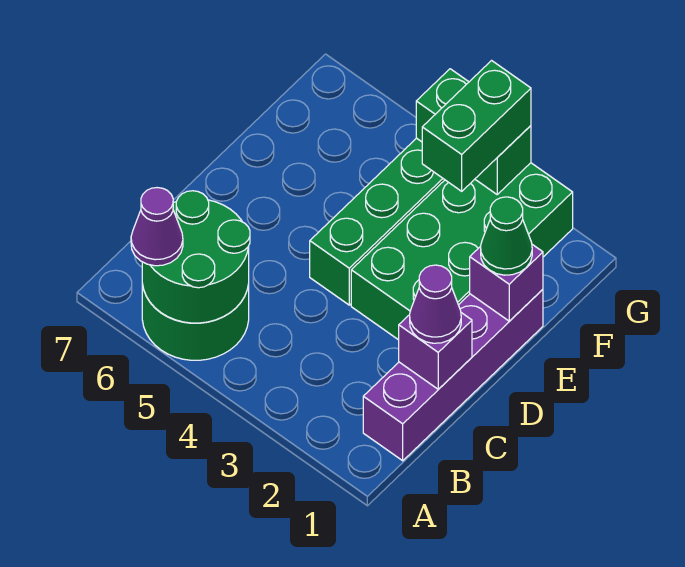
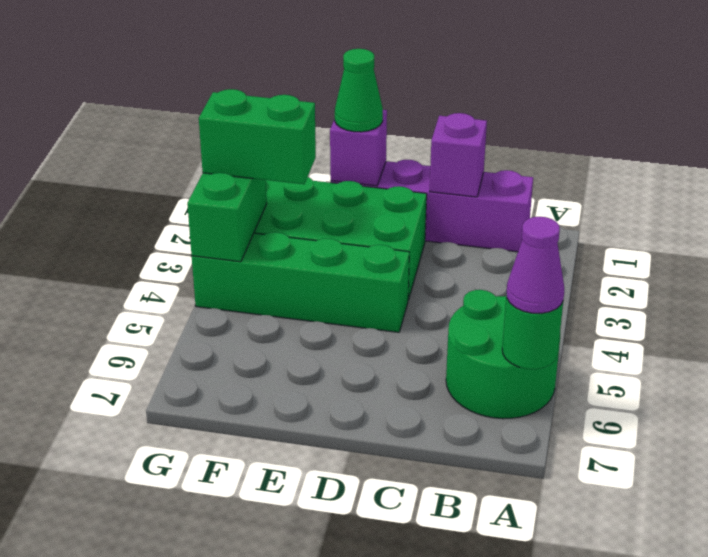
green 2x2 round brick [142,191,250,323] -> green 1x1 round brick [502,294,563,369]
purple 1x1 cone [410,265,461,343] -> none

